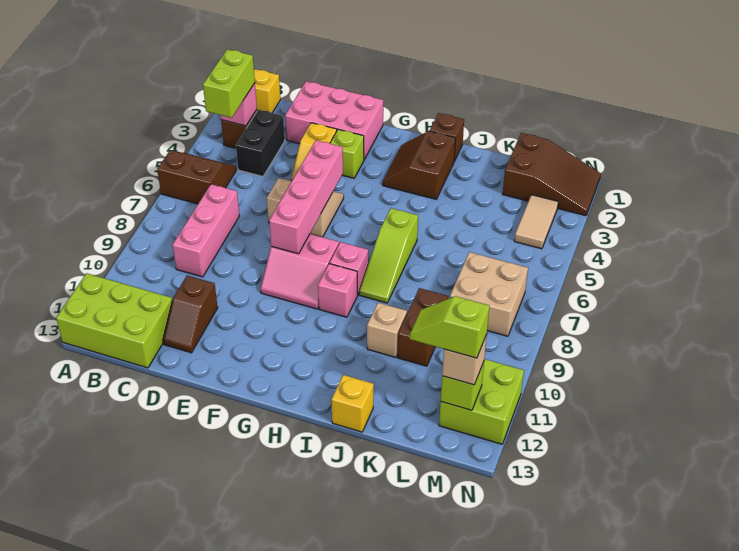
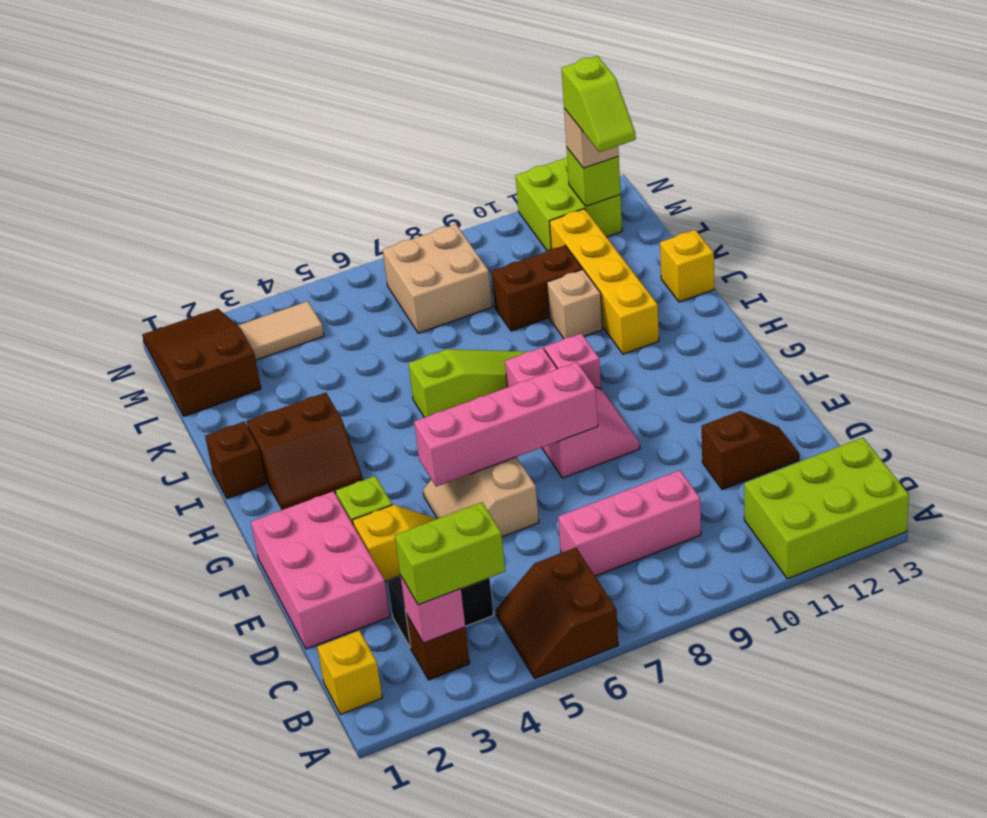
lime 2x3 brick [56,273,172,368] -> lime 2x3 brick turned to [744,438,909,579]
none -> yellow 1x4 brick [549,209,659,354]

